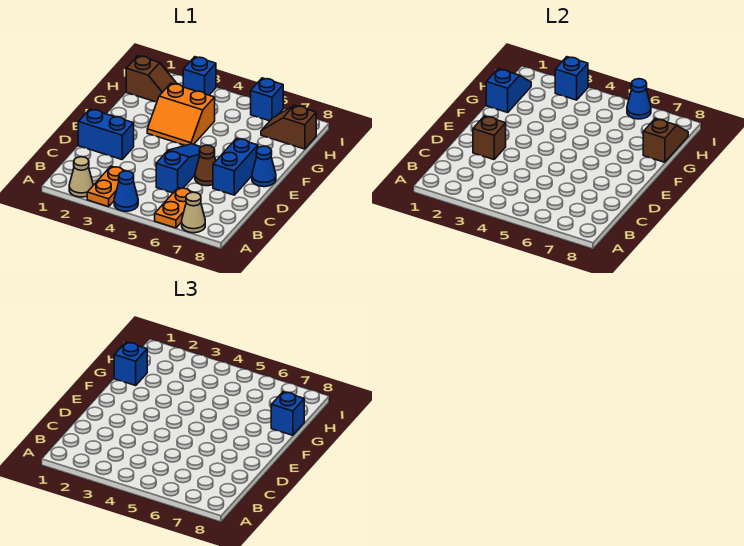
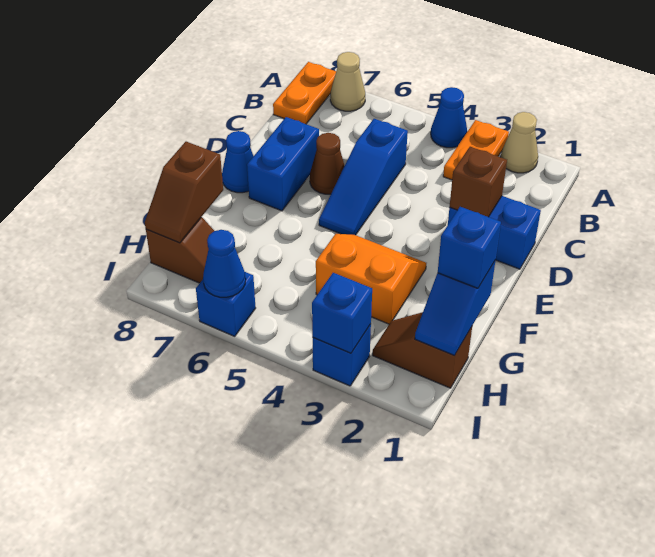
orange 1x2 plate [155,188,192,228] -> orange 1x2 plate moved to [273,62,336,124]
blue 1x1 brick [271,392,304,435] -> none

